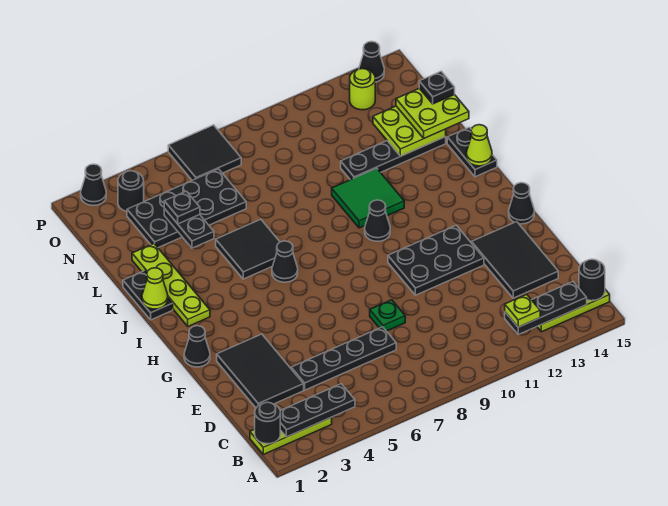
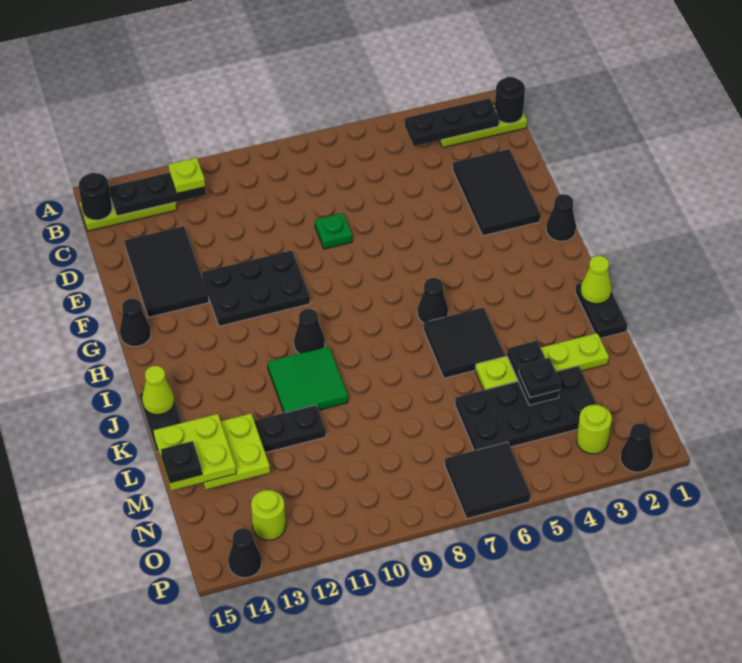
black 1x4 plate [291,327,396,390] -> none
lime 1x4 plate [132,244,210,326] -> lime 1x4 plate turned to [475,333,609,390]
black 1x1 round brick [118,171,144,212] -> lime 1x1 round brick [577,404,612,454]

